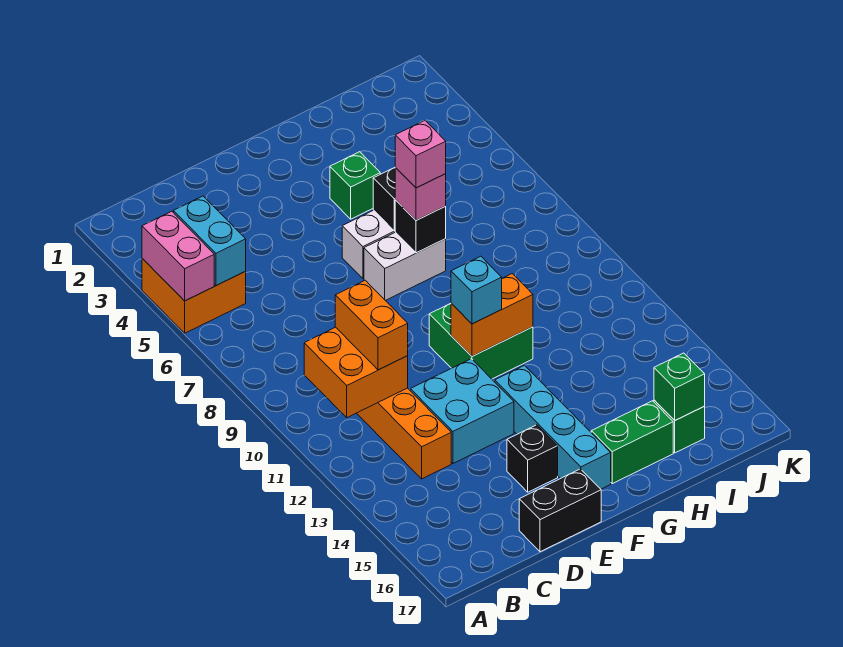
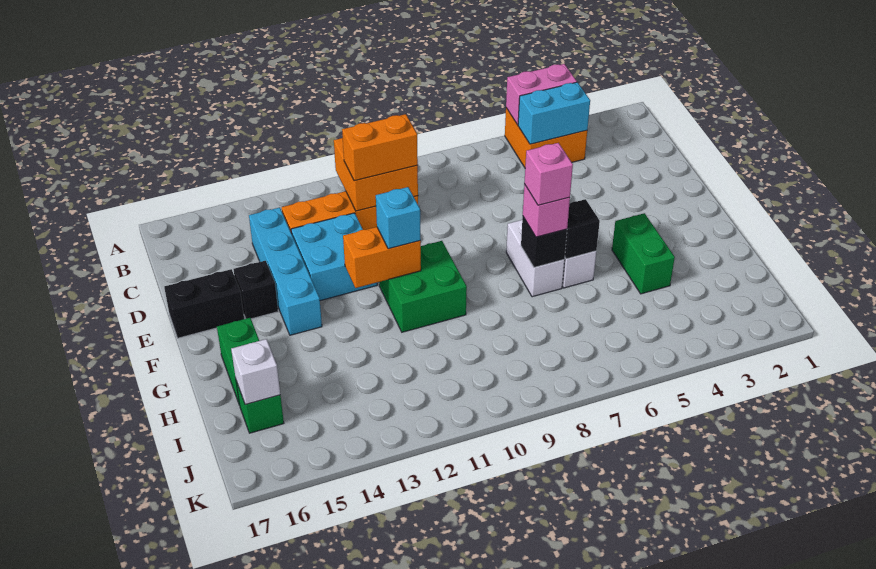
black 1x2 brick [519,469,601,552] -> black 1x2 brick turned to [164,269,244,338]
orange 1x2 brick [451,274,533,356] -> orange 1x2 brick turned to [343,227,421,288]
cyan 1x4 brick [495,365,611,489] -> cyan 1x4 brick turned to [249,208,322,335]
green 1x1 brick [330,152,380,219] -> green 1x2 brick [612,213,675,294]
green 1x1 brick [654,353,705,420] -> white 1x1 brick [231,339,280,405]

